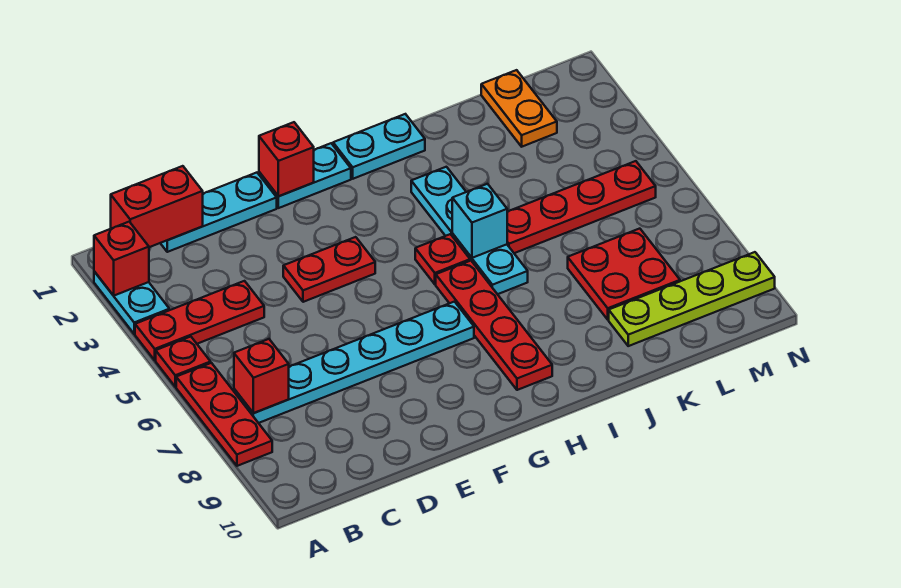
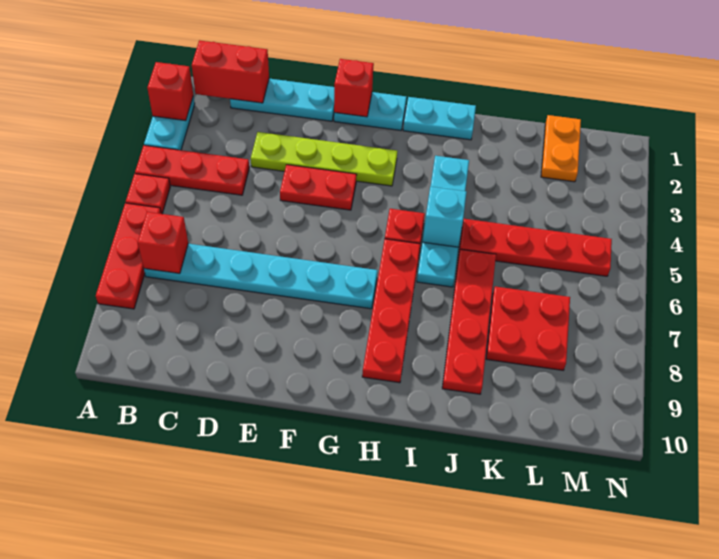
none -> red 1x4 plate [442,249,496,394]
lime 1x4 plate [609,252,775,346] -> lime 1x4 plate moved to [251,132,397,186]

